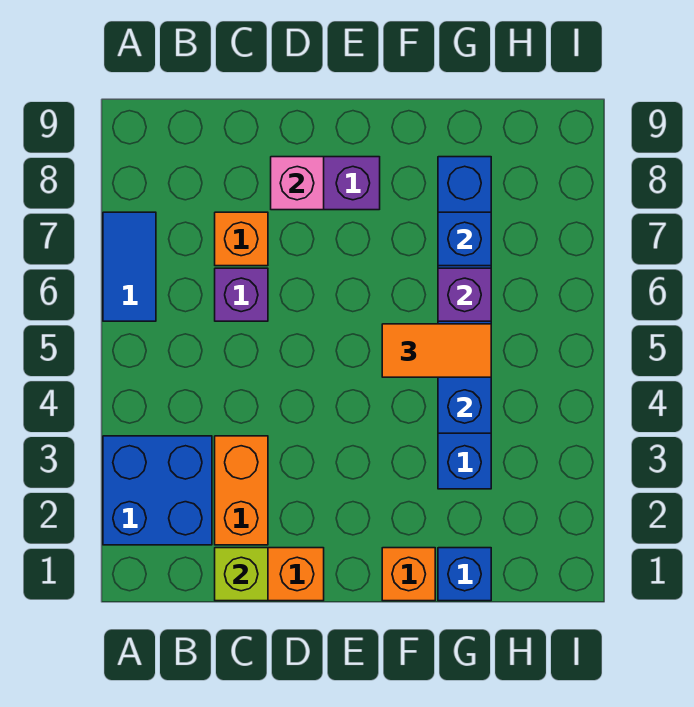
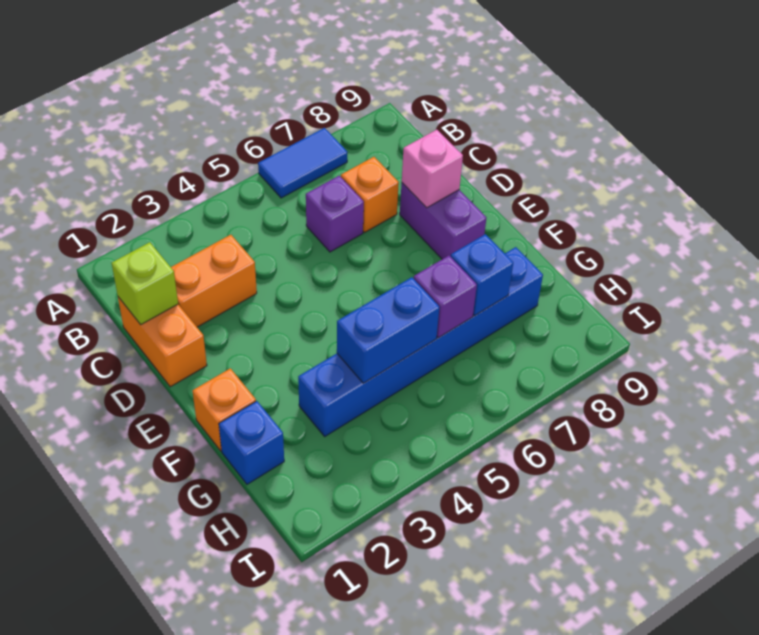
blue 2x2 brick [103,436,212,545] -> none
orange 1x2 tile [382,324,491,377] -> none

